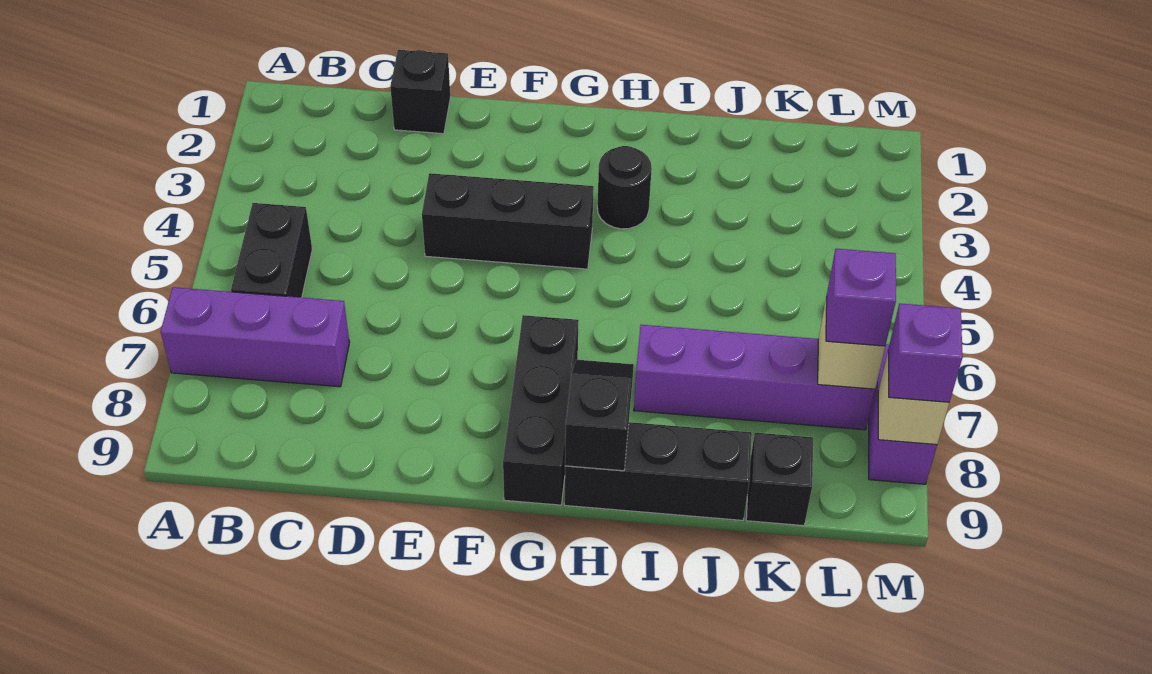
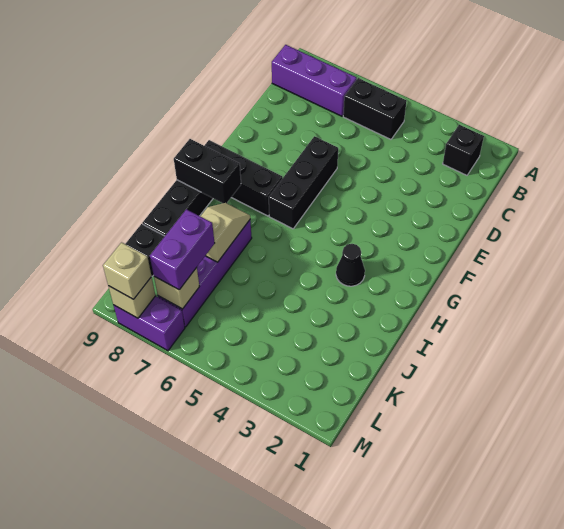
purple 1x3 brick [161,287,350,387] -> purple 1x3 brick turned to [272,45,357,116]
black 1x1 brick [390,50,450,134] -> black 1x1 brick moved to [443,125,484,175]
black 1x3 brick [422,173,594,269] -> black 1x3 brick moved to [269,136,338,229]
black 1x1 round brick [597,146,652,229] -> black 1x1 cone [336,244,365,286]
black 1x2 slope [565,360,634,471] -> black 1x2 brick [174,139,241,203]
none -> tan 1x2 slope [200,203,250,262]
purple 1x1 brick [826,249,896,346] -> purple 1x2 brick [150,209,215,290]
purple 1x1 brick [888,303,963,402] -> tan 1x1 brick [103,242,152,299]

